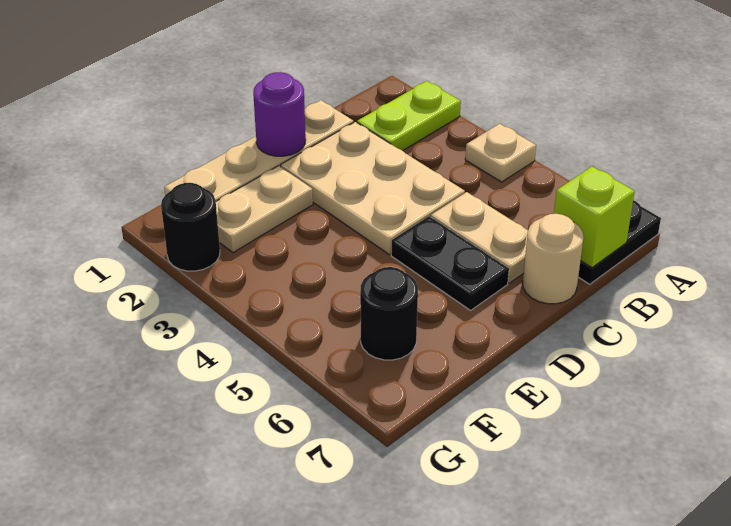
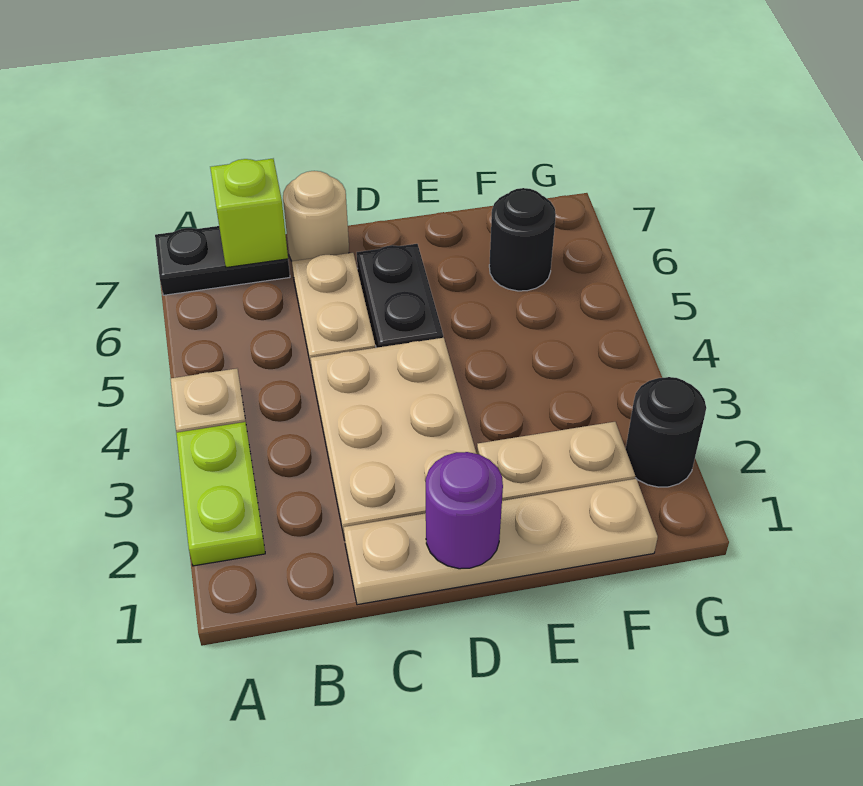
lime 1x2 plate [357,81,461,151] -> lime 1x2 plate turned to [176,422,265,566]

